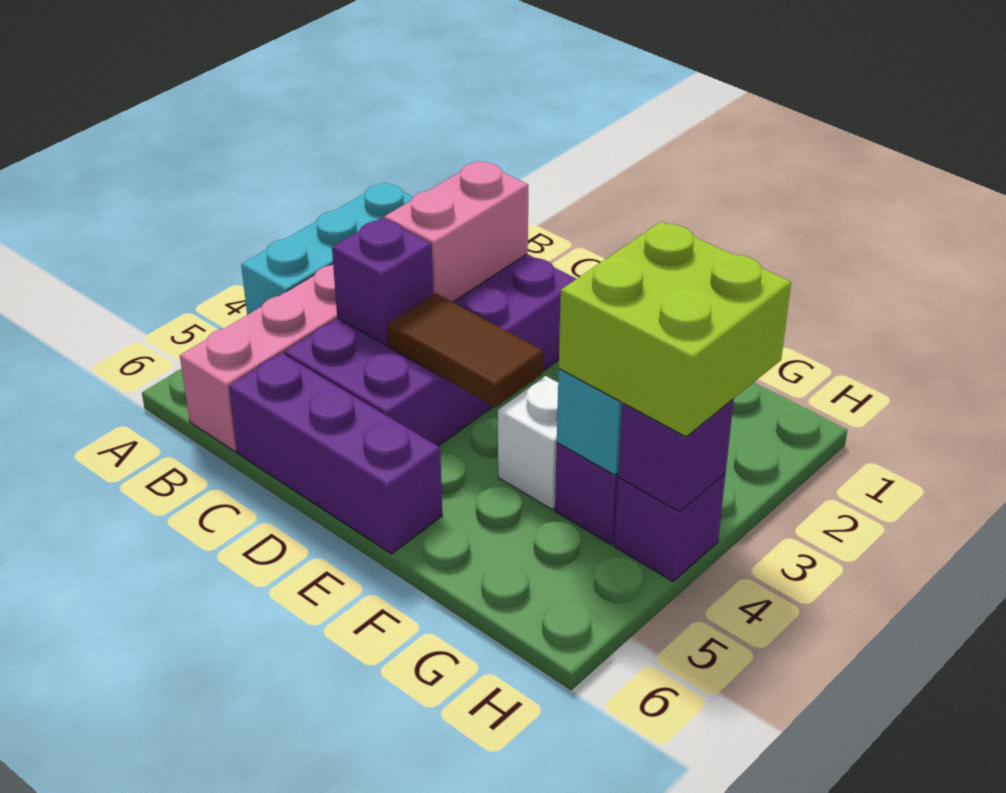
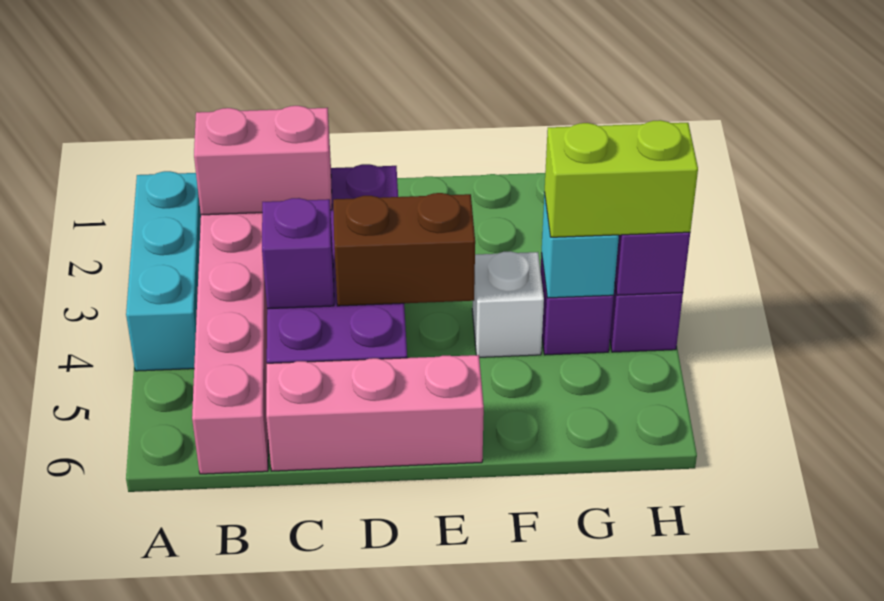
pink 1x2 brick [384,161,528,302] -> pink 1x2 brick turned to [194,106,332,215]
purple 1x3 brick [229,353,442,554] -> pink 1x3 brick [266,355,484,471]
brown 1x2 tile [387,293,543,407] -> brown 1x2 brick [333,193,475,306]
lime 2x2 brick [559,222,791,437] -> lime 1x2 brick [545,120,698,237]

